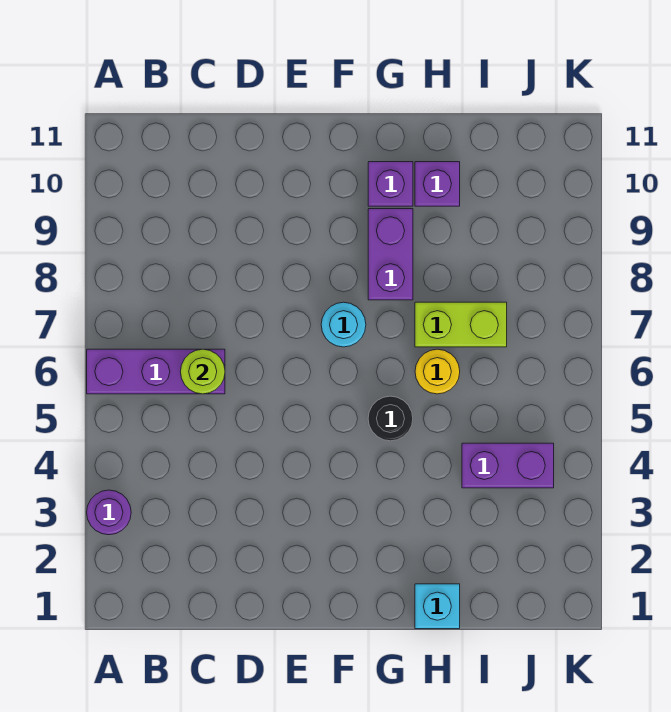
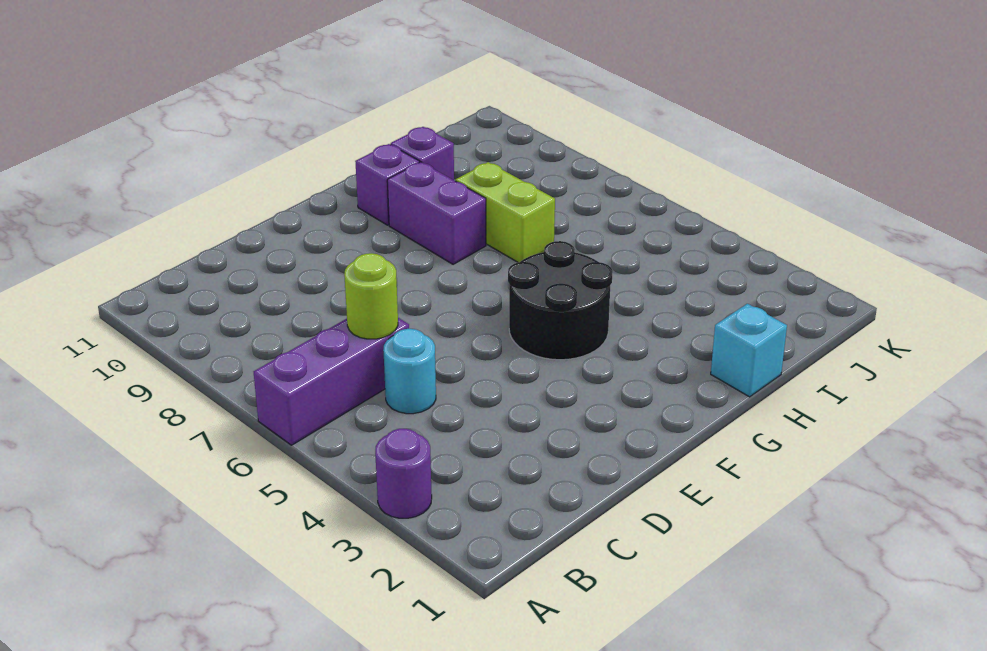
cyan 1x1 round brick [321,302,366,347] -> cyan 1x1 round brick moved to [383,329,436,414]
black 1x1 round brick [368,396,413,441] -> black 2x2 round brick [508,241,613,360]
yellow 1x1 round brick [415,349,460,394] -> none
lime 1x2 brick [415,302,507,347] -> lime 1x2 brick turned to [455,162,555,262]
purple 1x2 brick [462,443,554,488] -> none

